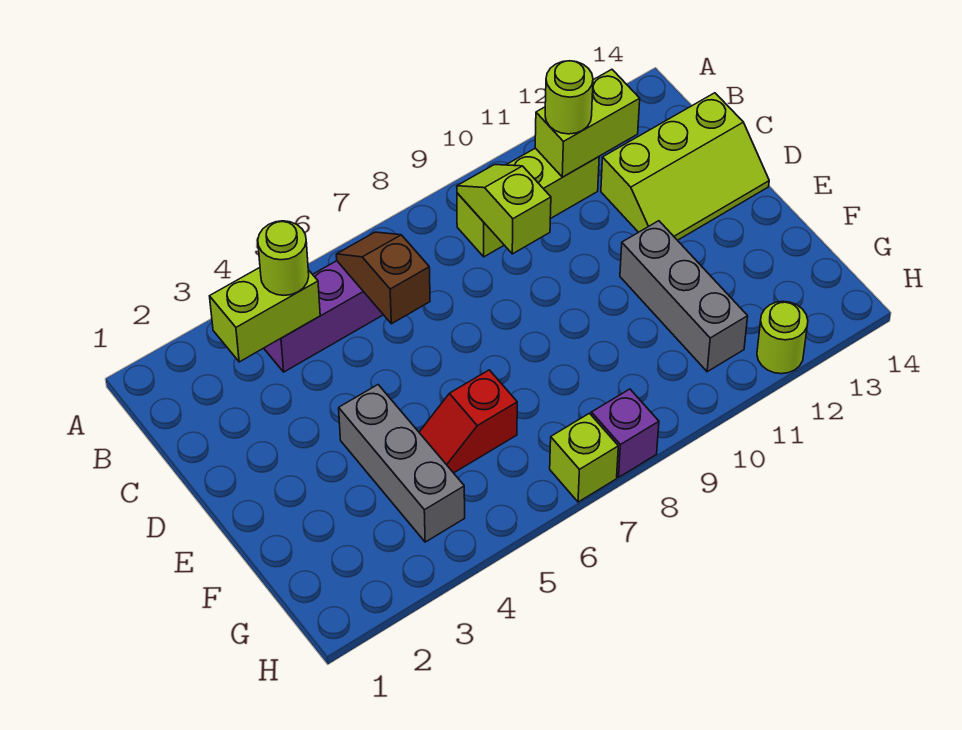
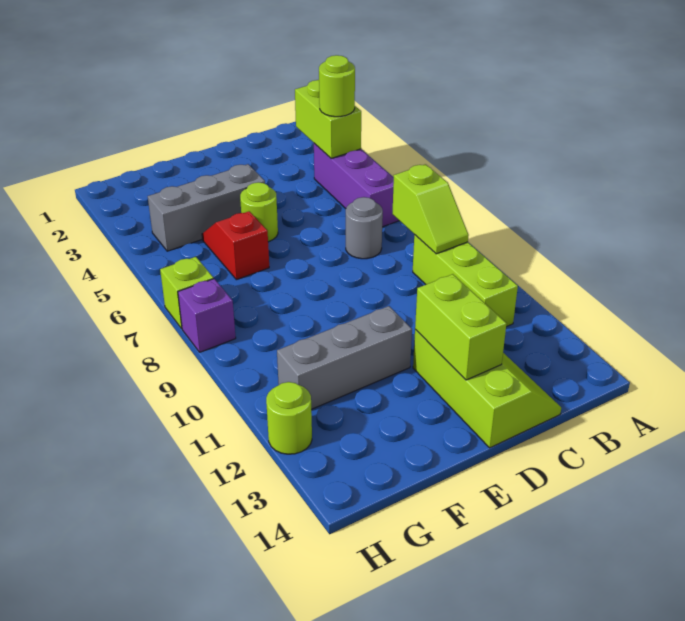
brown 1x2 slope [336,232,430,324] -> none
lime 1x2 slope [457,165,551,254] -> lime 1x2 slope turned to [392,164,469,254]
lime 1x2 brick [535,69,640,177] -> lime 1x2 brick moved to [415,274,507,380]
lime 1x1 round brick [545,61,593,134] -> lime 1x1 round brick moved to [240,182,278,242]
none -> grey 1x1 round brick [346,197,383,259]
lime 2x3 slope [601,93,769,240] -> lime 2x3 slope turned to [413,329,561,448]

